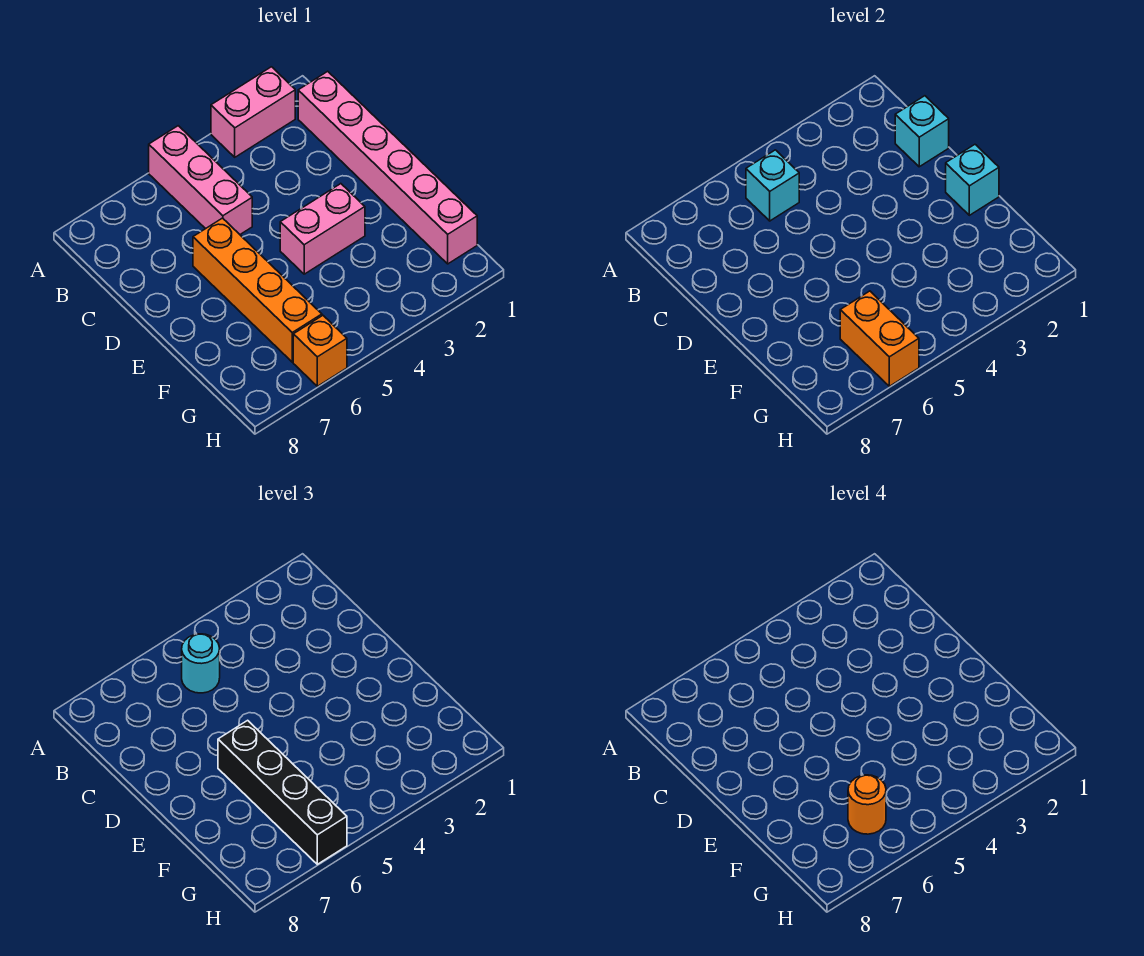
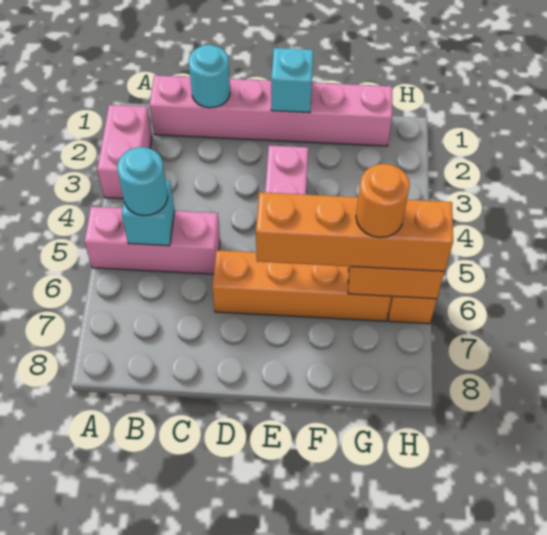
cyan 1x1 brick [895,96,949,167] -> cyan 1x1 round brick [189,45,230,108]
black 1x4 brick [218,720,347,864] -> orange 1x4 brick [256,192,453,272]

